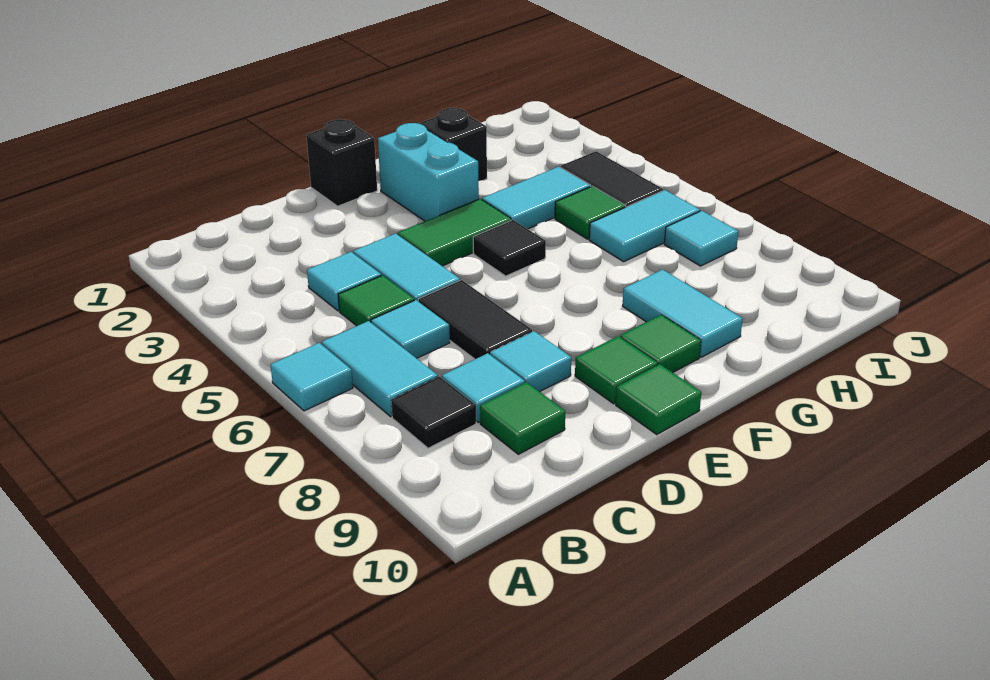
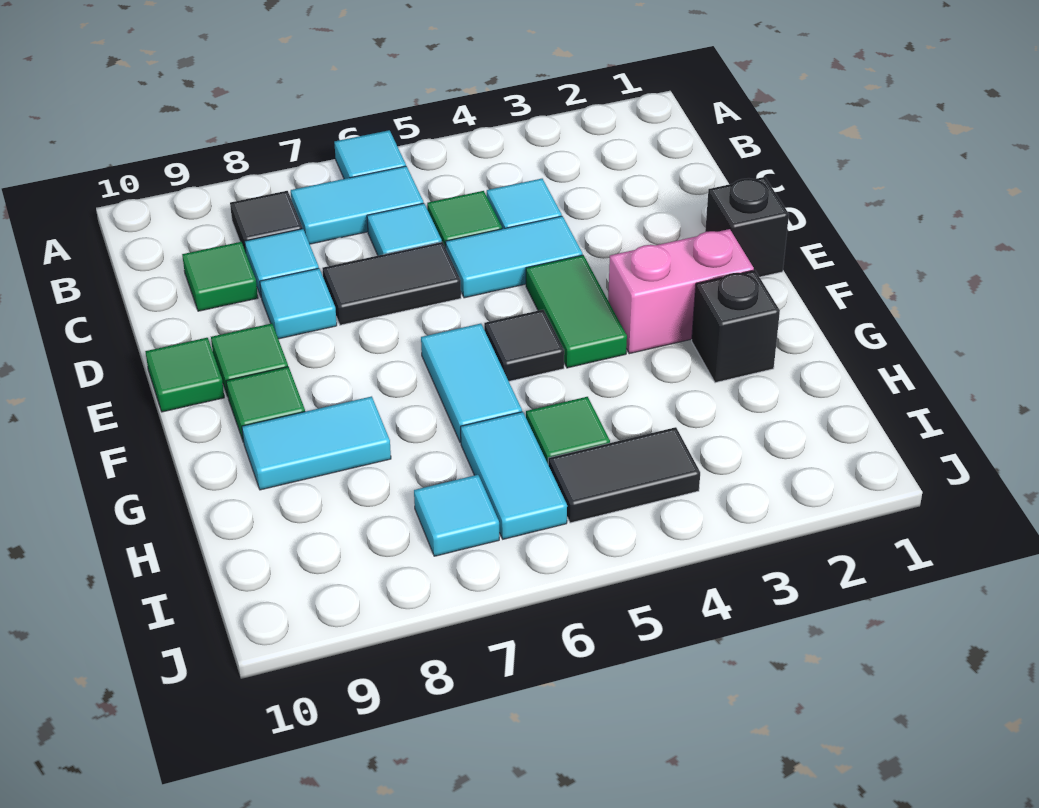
cyan 1x2 brick [378,123,479,221] -> pink 1x2 brick [608,229,754,354]
cyan 1x2 tile [482,167,591,229] -> cyan 1x2 tile moved to [421,324,522,443]

